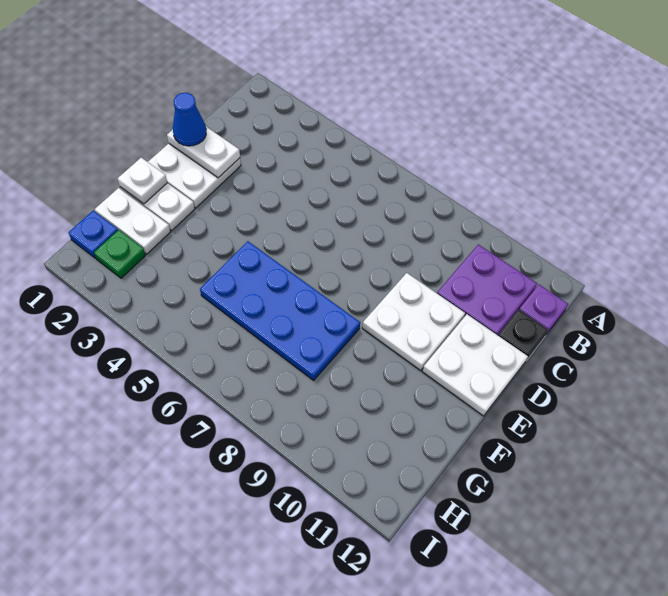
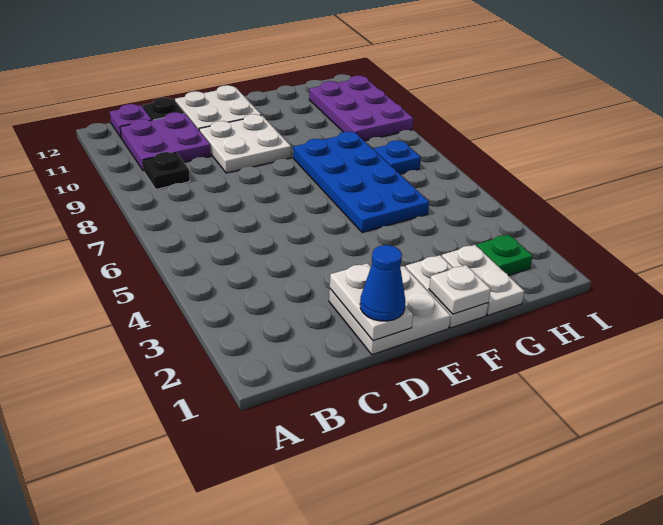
none -> black 1x1 plate [143,152,190,189]
blue 1x1 plate [68,211,118,258] -> blue 1x1 plate moved to [374,141,421,174]
none -> purple 2x3 plate [309,76,414,141]

